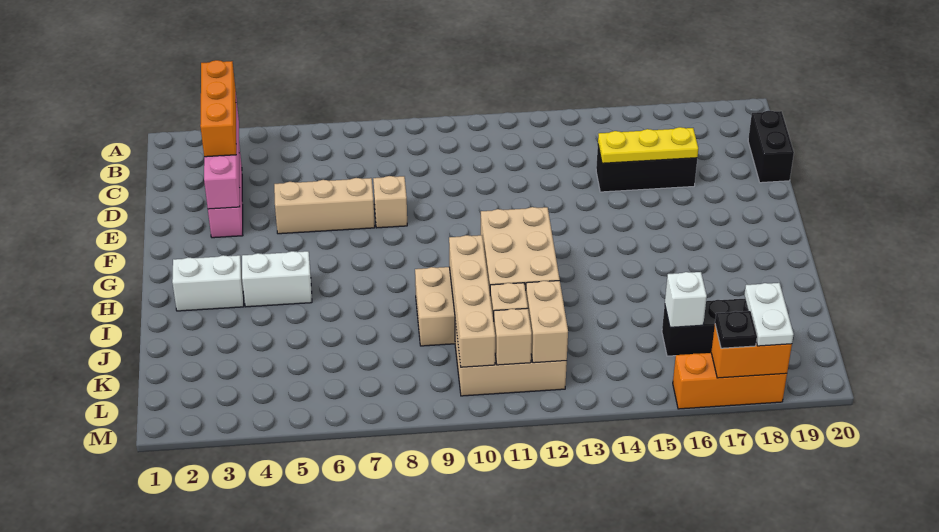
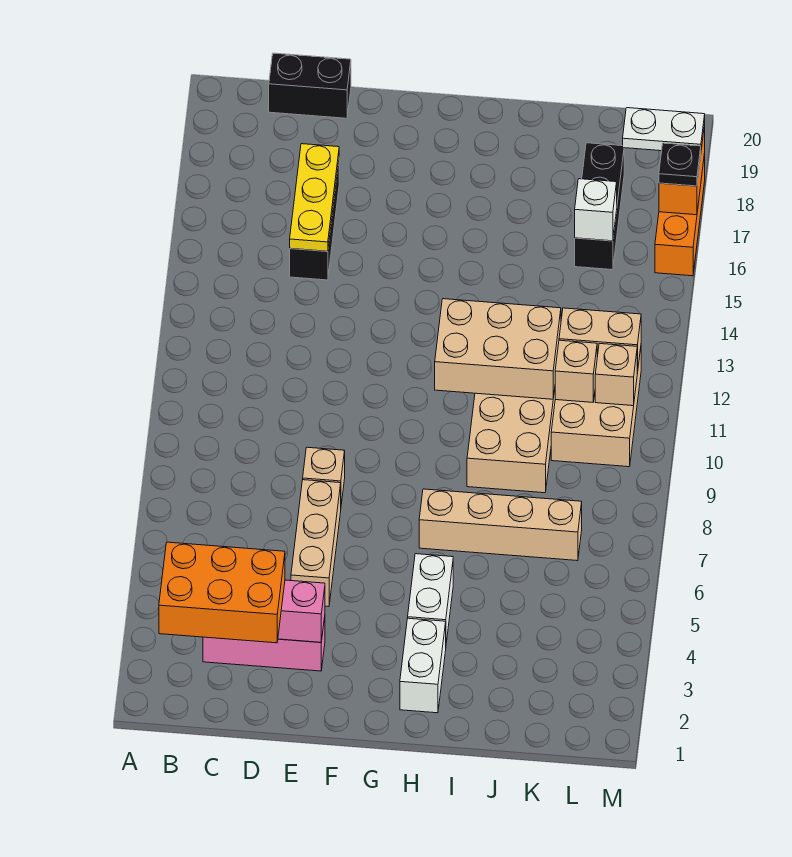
orange 1x3 brick [200,60,236,157] -> orange 2x3 brick [159,542,285,643]
tan 1x4 brick [449,235,495,367] -> tan 1x4 brick moved to [419,489,582,561]

